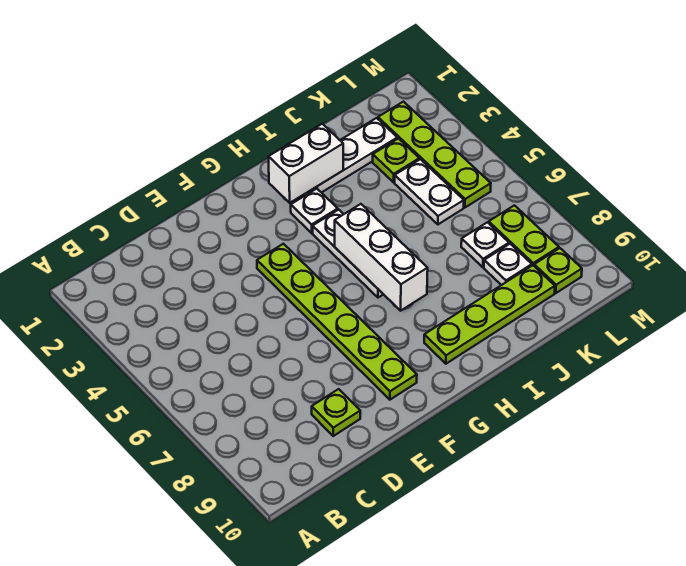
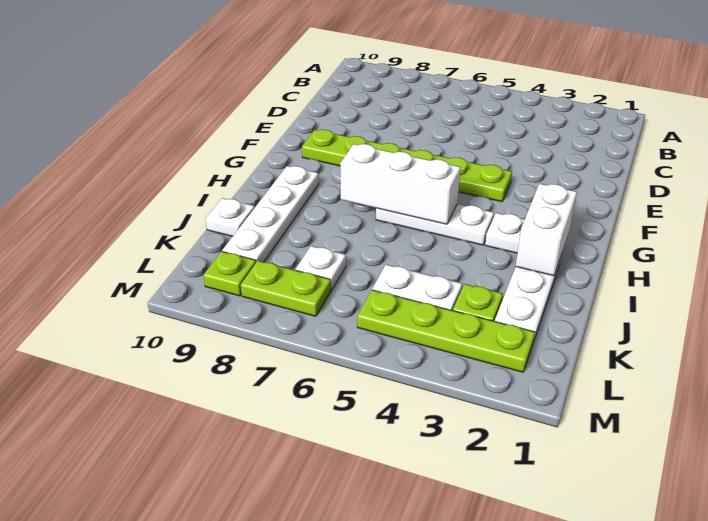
lime 1x1 plate [312,389,360,436] -> none
lime 1x4 plate [424,265,555,364] -> white 1x4 plate [222,166,319,262]
white 1x1 plate [484,244,532,285] -> white 1x1 plate moved to [206,198,255,236]

